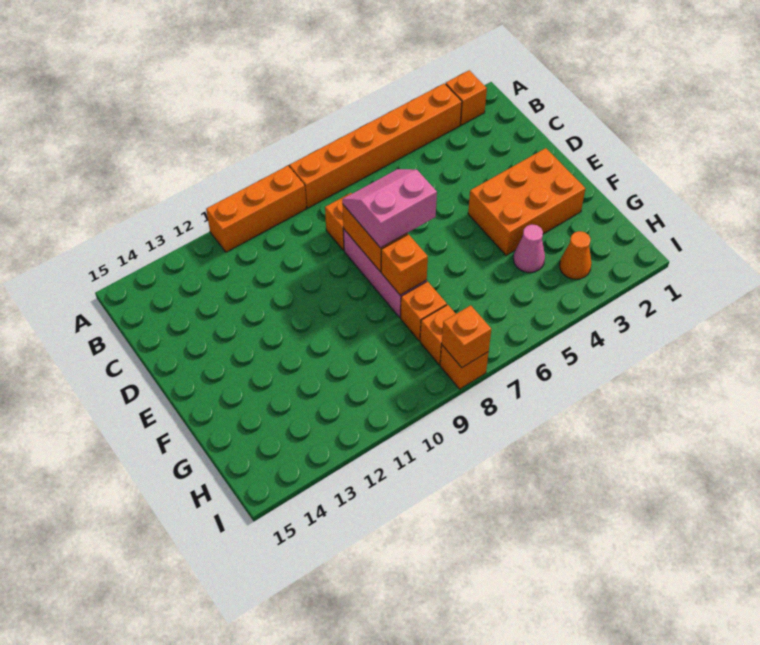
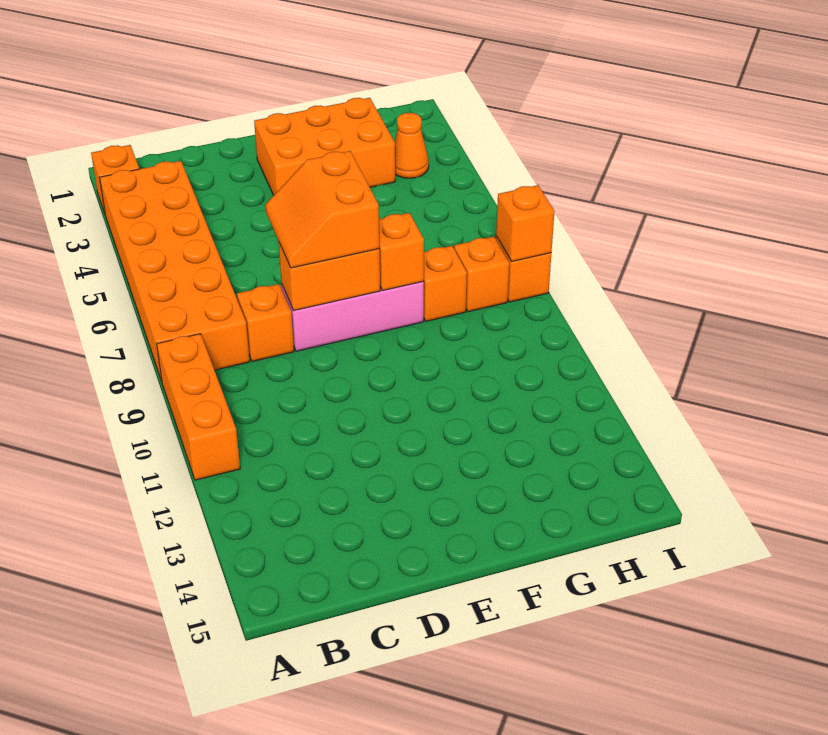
orange 1x6 brick [289,83,462,208] -> orange 2x6 brick [99,161,250,381]
pink 2x2 slope [342,169,437,248] -> orange 2x2 slope [265,151,379,268]
orange 2x3 brick [468,148,585,255] -> orange 2x3 brick turned to [254,98,395,195]
pink 1x1 cone [513,225,545,273] -> none

